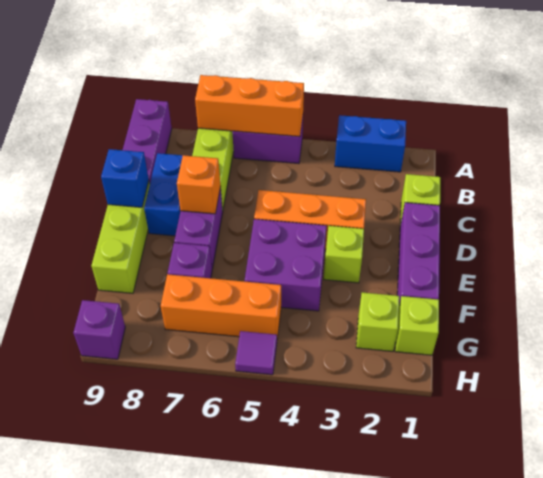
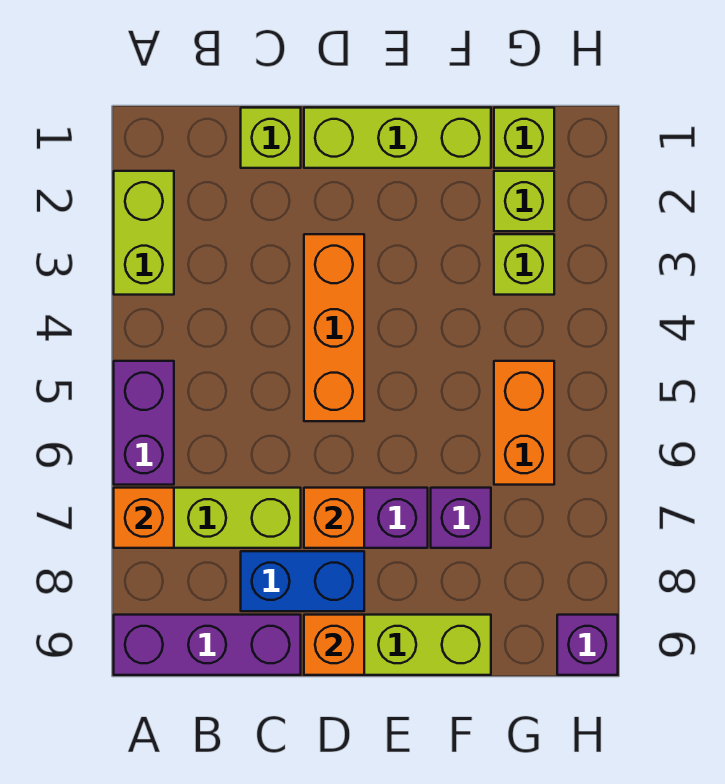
blue 1x2 brick [335,115,406,172] -> lime 1x2 brick [114,171,174,295]
orange 1x3 brick [195,75,304,137] -> orange 1x1 brick [114,488,174,548]
purple 1x3 brick [397,203,440,304] -> lime 1x3 brick [304,108,491,168]
blue 1x1 brick [101,149,149,207] -> orange 1x1 brick [304,615,364,675]
lime 1x1 brick [324,226,364,283] -> lime 1x1 brick moved to [494,234,554,295]
purple 2x2 brick [245,219,326,311] -> none
orange 1x3 brick [161,274,281,338] -> orange 1x2 brick [494,361,554,485]
purple 1x1 tile [235,331,277,375] -> none

